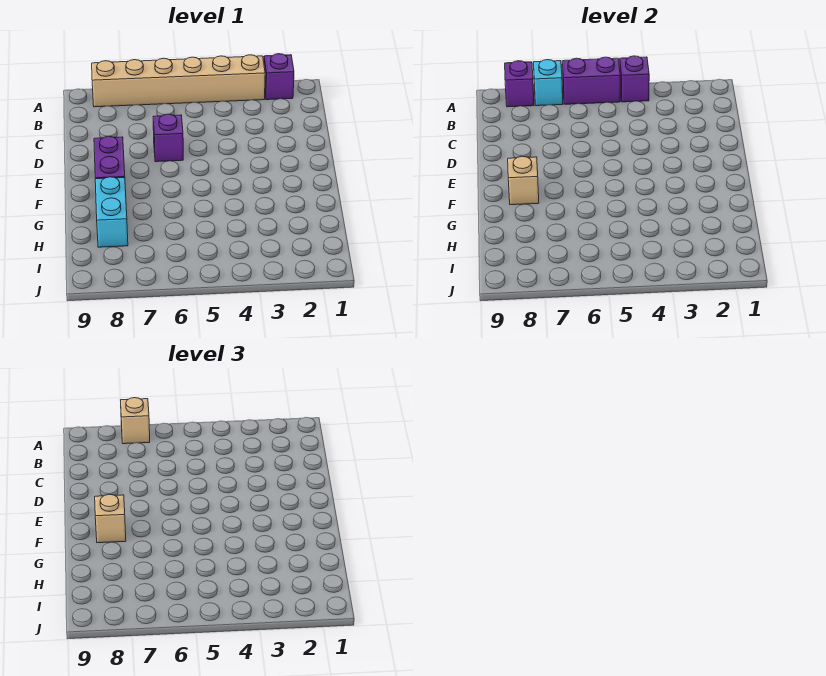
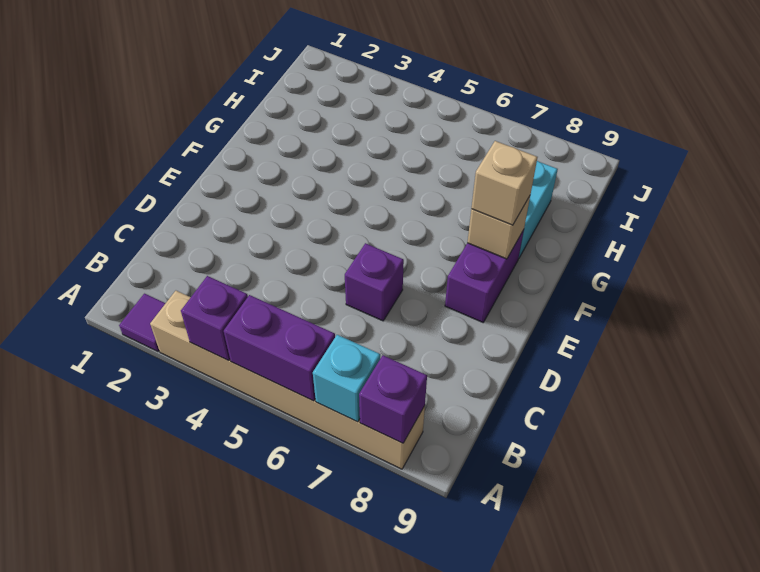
purple 1x1 brick [264,54,294,100] -> purple 1x1 tile [119,294,166,351]
tan 1x1 brick [121,398,150,444] -> none

